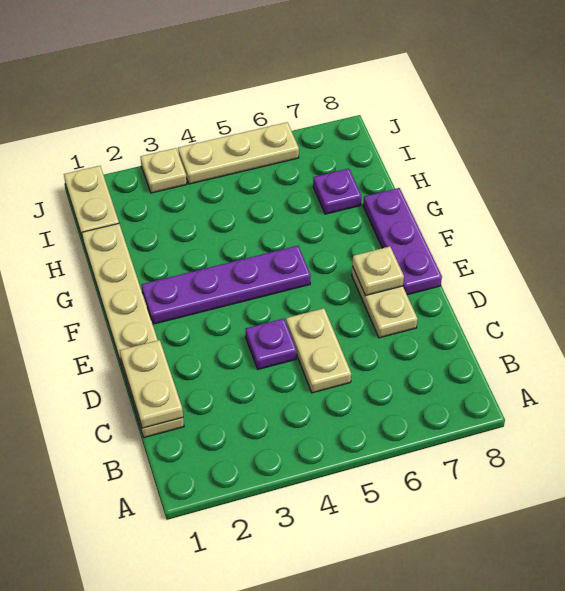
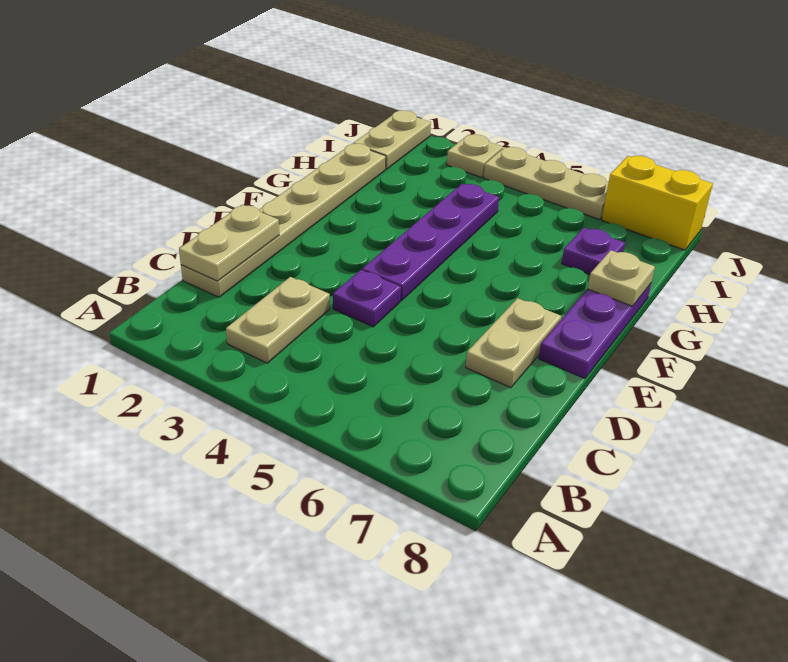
tan 1x2 plate [286,308,351,393] -> tan 1x2 plate moved to [226,277,330,363]
tan 1x1 plate [352,246,404,296] -> tan 1x1 plate moved to [588,250,655,306]
purple 1x4 plate [142,246,311,324] -> purple 1x4 plate turned to [362,184,499,301]
none -> yellow 1x2 brick [602,156,713,250]

